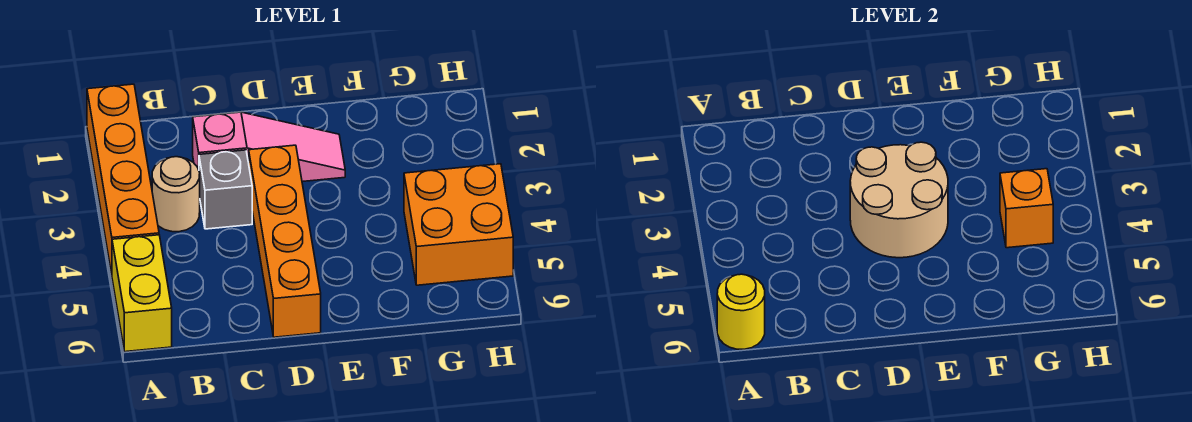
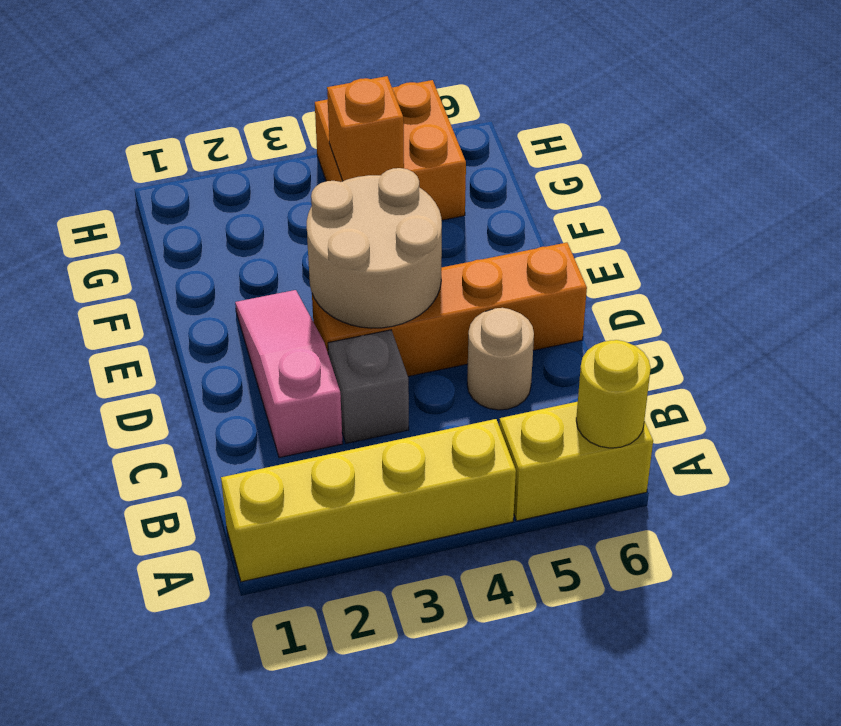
orange 1x4 brick [87,84,159,274] -> yellow 1x4 brick [221,419,516,582]
tan 1x1 round brick [152,157,200,232] -> tan 1x1 round brick moved to [467,308,534,410]

